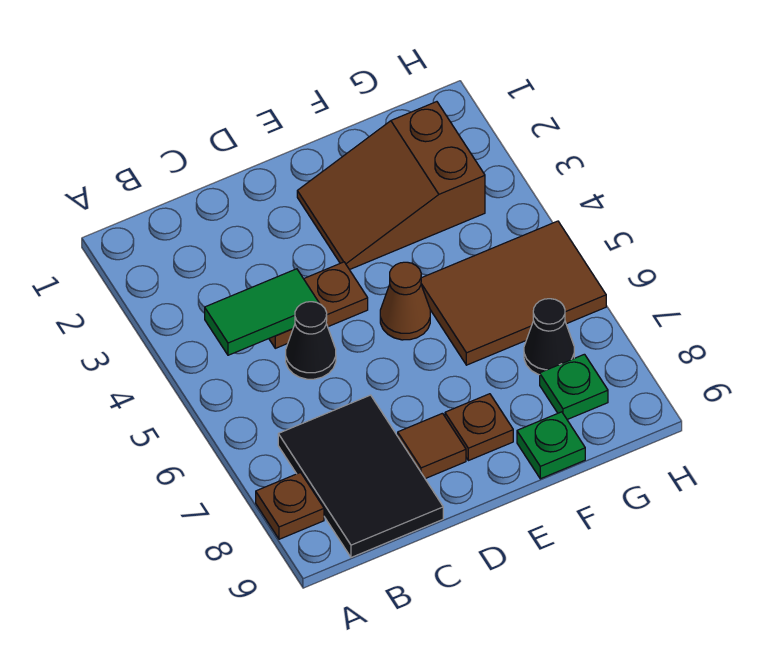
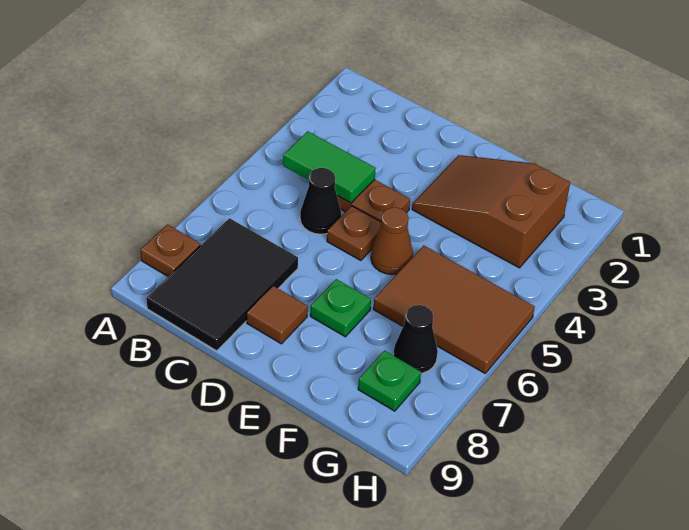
brown 1x1 plate [445,394,513,461] -> brown 1x1 plate moved to [327,206,381,260]
green 1x1 plate [517,412,585,479] -> green 1x1 plate moved to [310,279,371,337]

